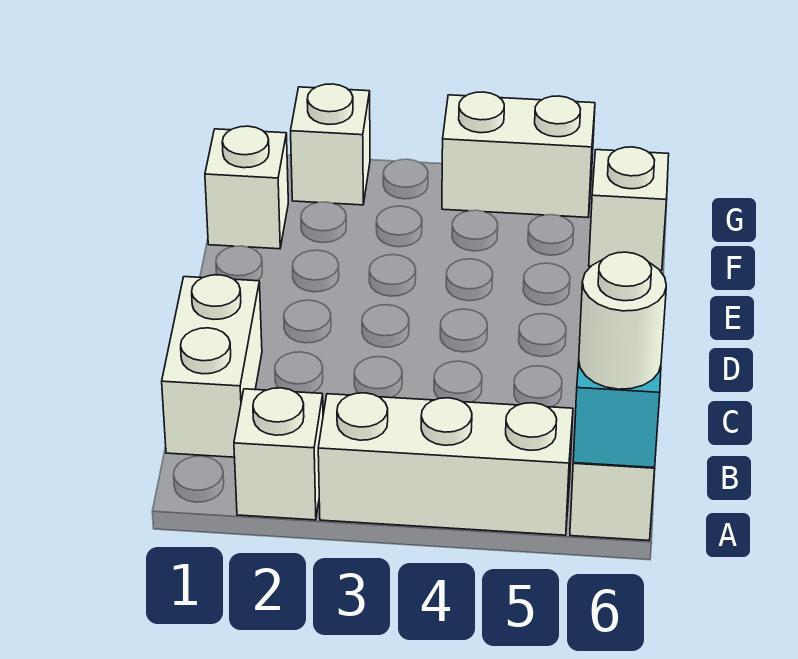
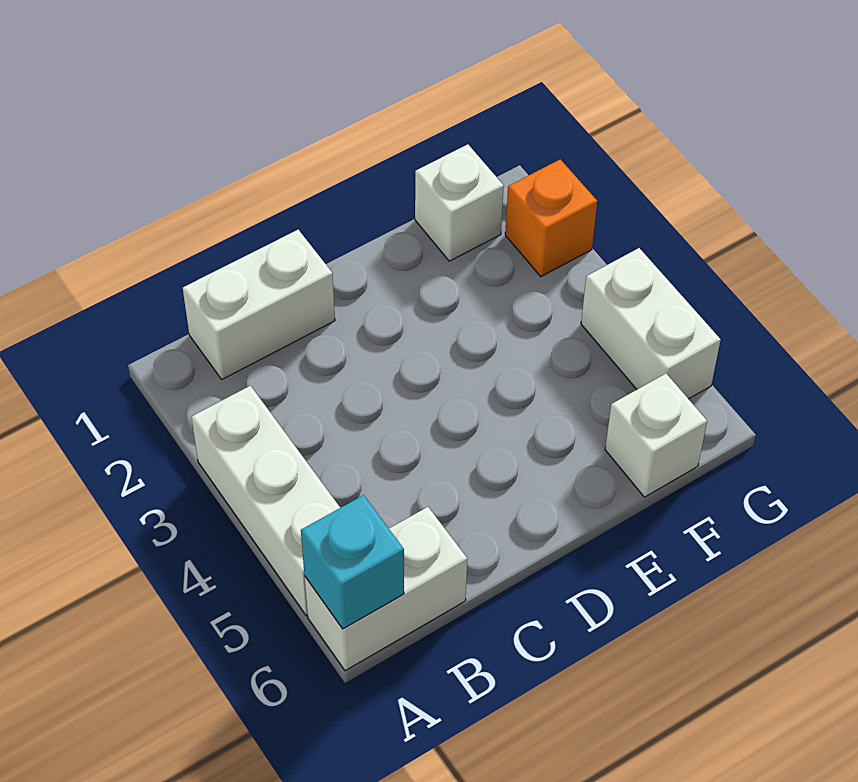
white 1x1 brick [234,388,323,520] -> none
white 1x1 round brick [579,252,666,389] -> none
white 1x1 brick [291,84,370,205] -> orange 1x1 brick [505,159,597,277]

